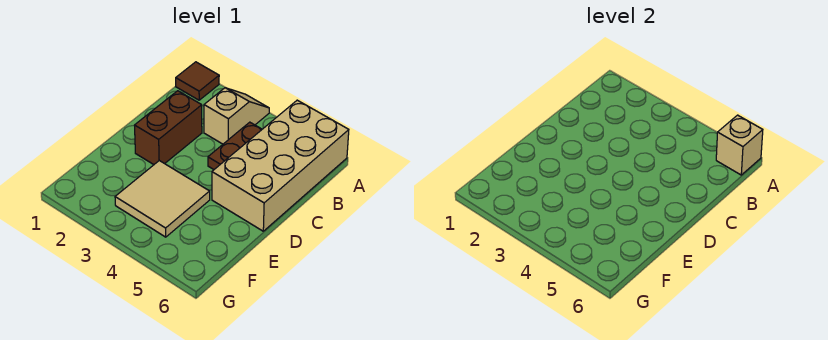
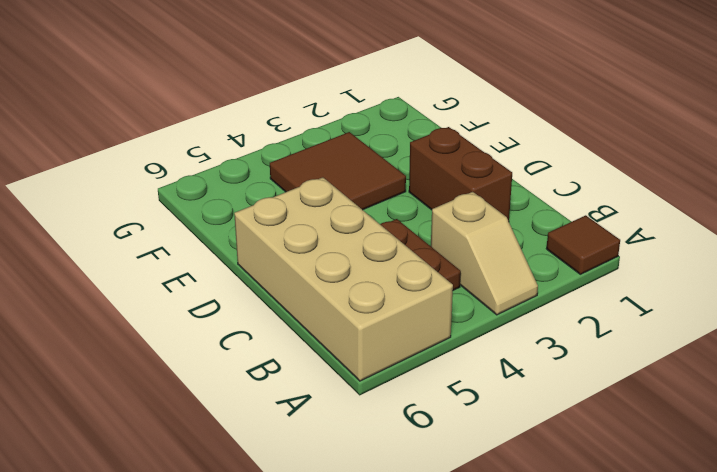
tan 1x1 brick [716,115,763,175] -> none
tan 2x2 tile [115,161,210,237] -> brown 2x2 tile [270,132,406,210]

